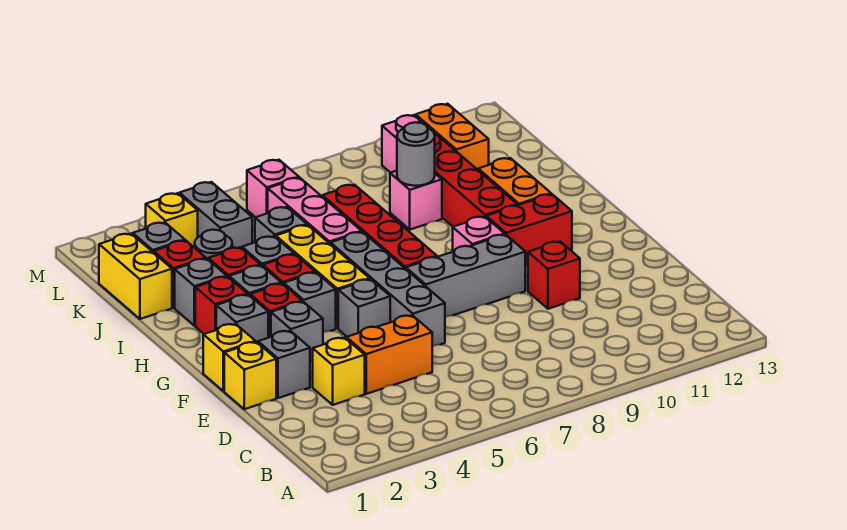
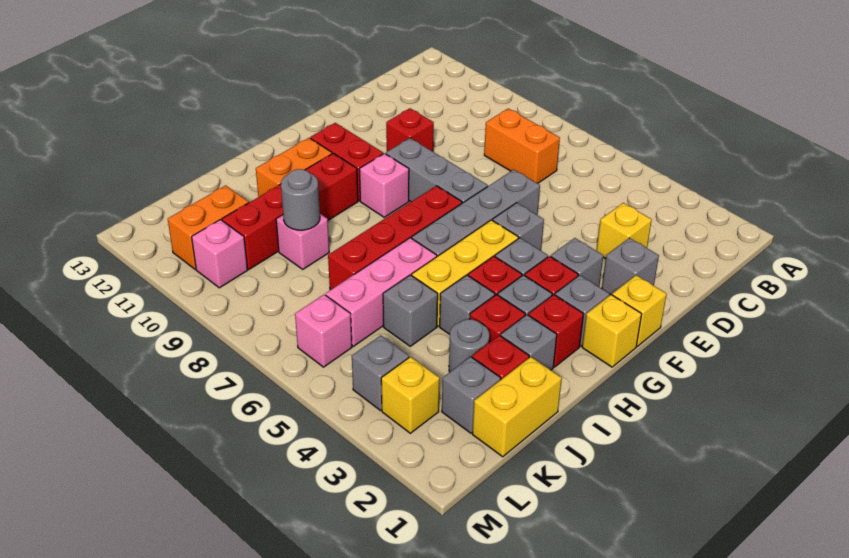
orange 1x2 brick [346,315,432,394] -> orange 1x2 brick moved to [484,109,560,183]
yellow 1x1 brick [224,342,276,409] -> yellow 1x1 brick moved to [582,295,642,367]
grey 1x2 brick [179,182,252,248] -> grey 1x1 brick [352,335,409,411]

